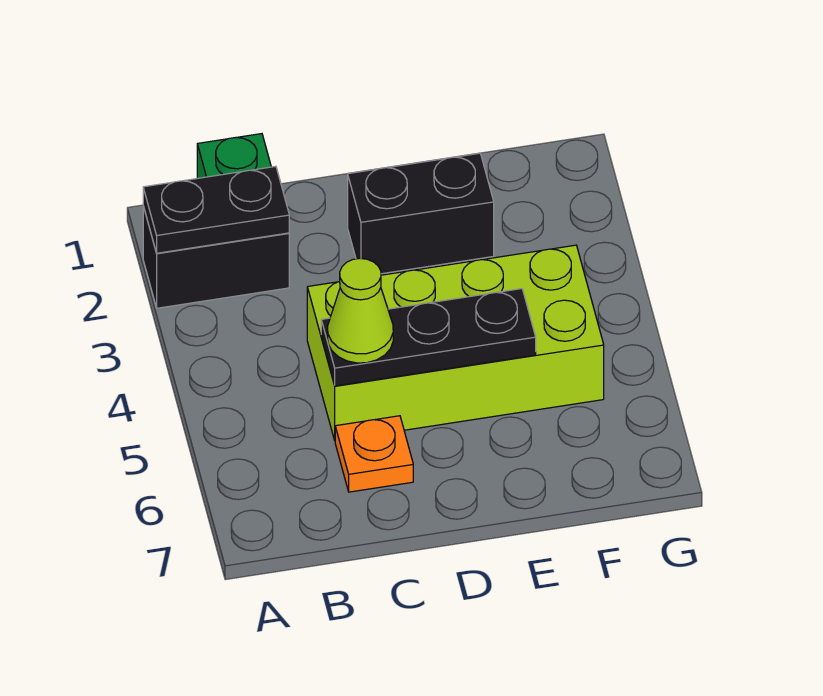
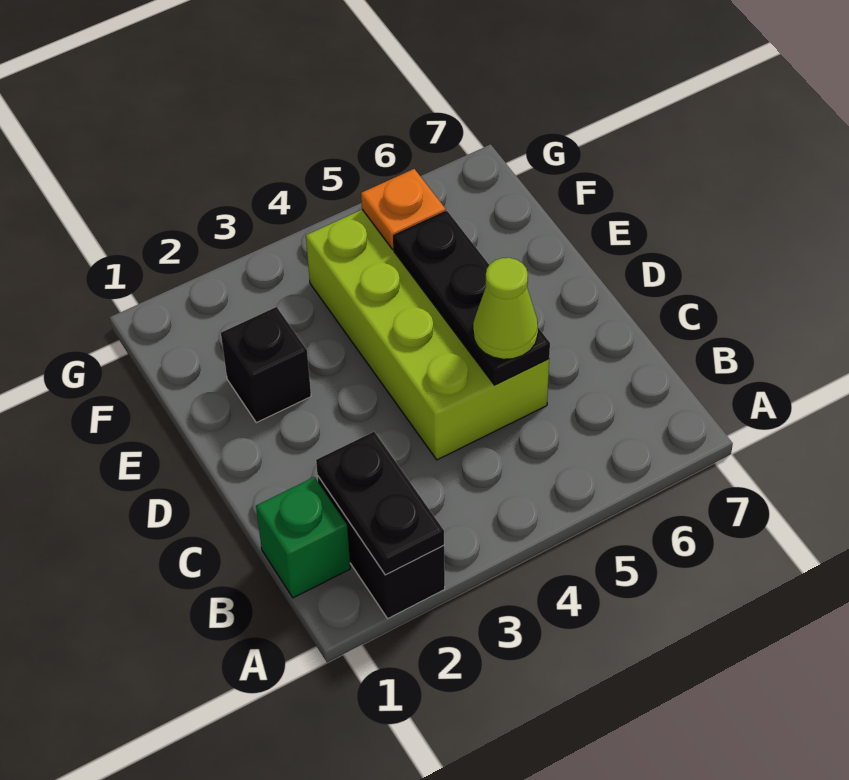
orange 1x1 plate [335,416,413,492] -> orange 1x1 plate moved to [361,169,446,249]
black 1x2 brick [348,153,494,274] -> black 1x1 brick [221,307,311,423]

